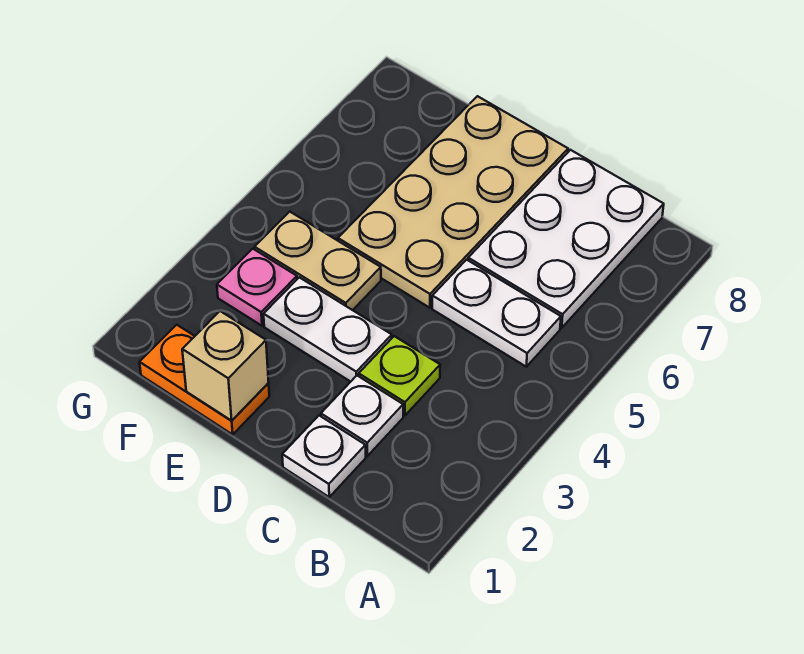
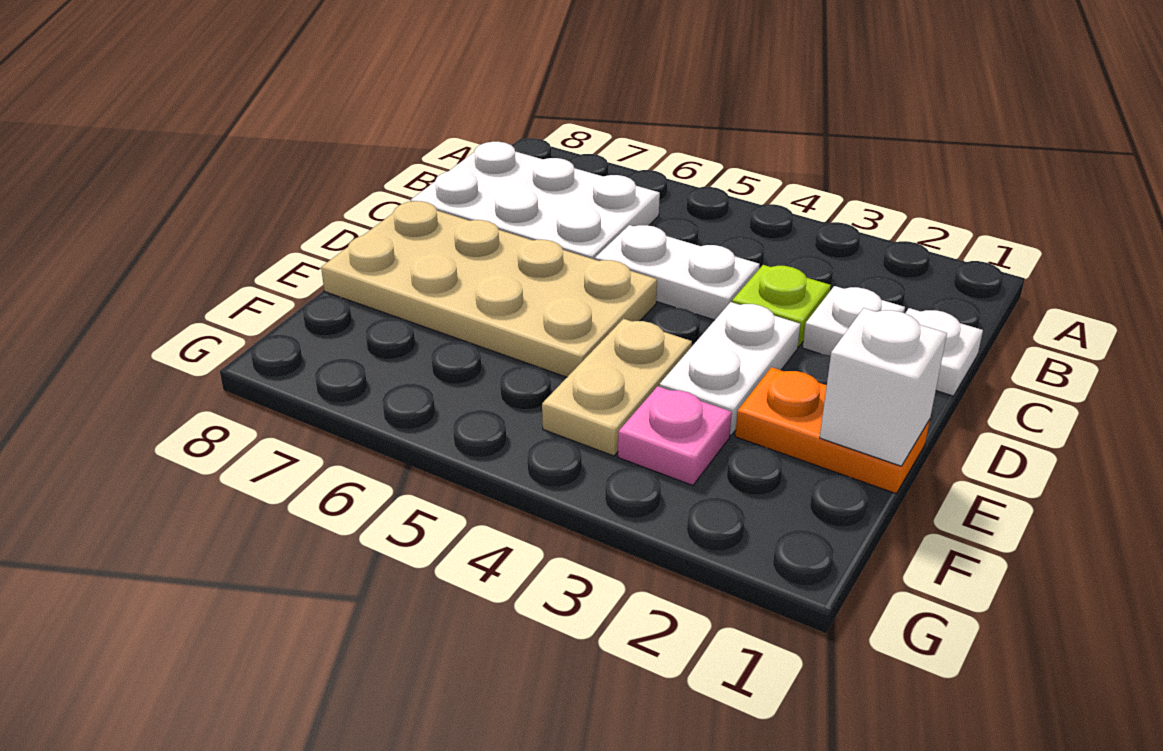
white 1x2 plate [432,260,561,367] -> white 1x2 plate turned to [595,225,760,320]
orange 1x2 plate [140,325,269,434] -> orange 1x2 plate turned to [735,367,930,493]
tan 1x1 brick [182,311,269,421] -> white 1x1 brick [820,308,947,466]

